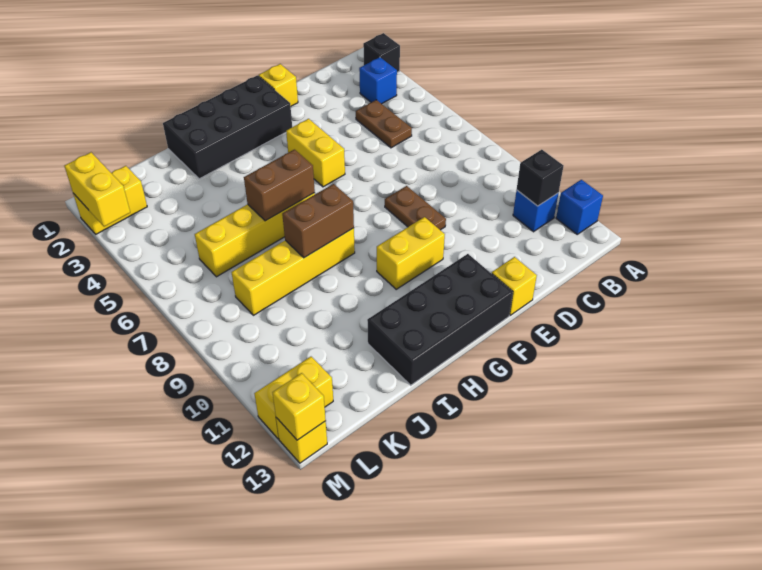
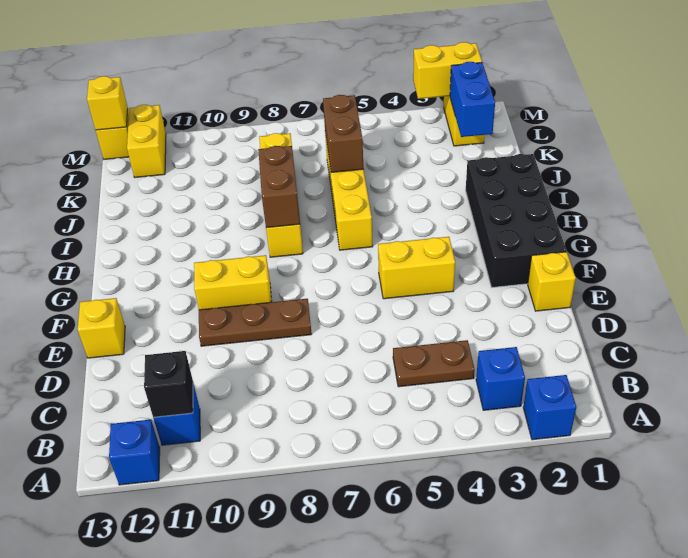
black 1x1 brick [363,33,400,72] -> blue 1x1 brick [523,375,576,440]
brown 1x2 plate [385,186,446,230] -> brown 1x3 plate [199,299,312,346]
yellow 1x2 brick [377,217,445,289] -> yellow 1x2 brick turned to [194,255,272,310]
black 2x4 brick [367,254,513,385] -> none
brown 1x2 brick [244,150,315,221] -> brown 1x2 brick moved to [323,95,364,172]
none -> blue 1x2 brick [450,62,495,137]

